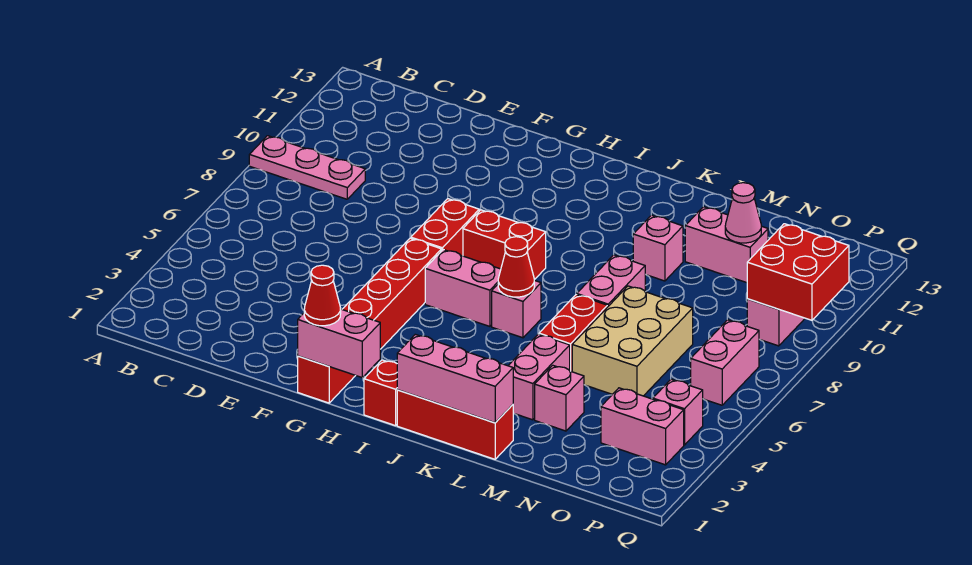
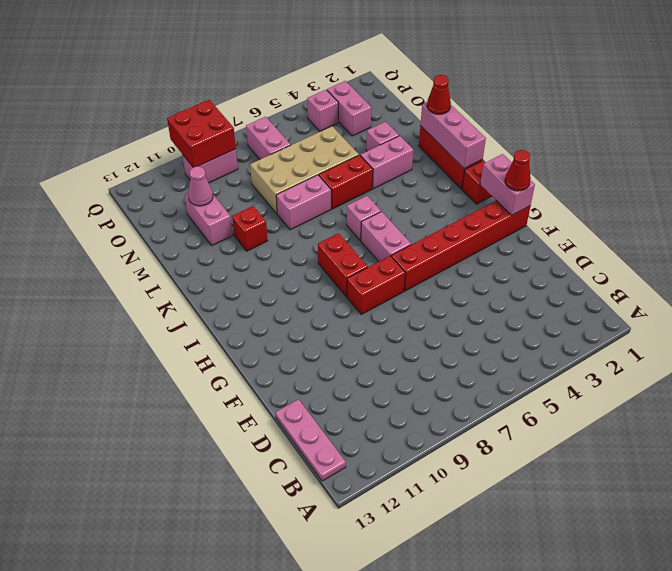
pink 1x3 plate [249,136,365,199] -> pink 1x3 plate moved to [275,399,346,481]
red 1x1 cone [498,237,534,297] -> red 1x1 cone moved to [427,75,451,114]
pink 1x1 brick [633,215,683,281] -> red 1x1 brick [232,206,267,251]
tan 2x3 brick [572,286,693,396] -> tan 2x4 brick [250,126,359,214]
pink 1x2 brick [691,320,759,405] -> pink 1x2 brick turned to [246,117,291,159]

